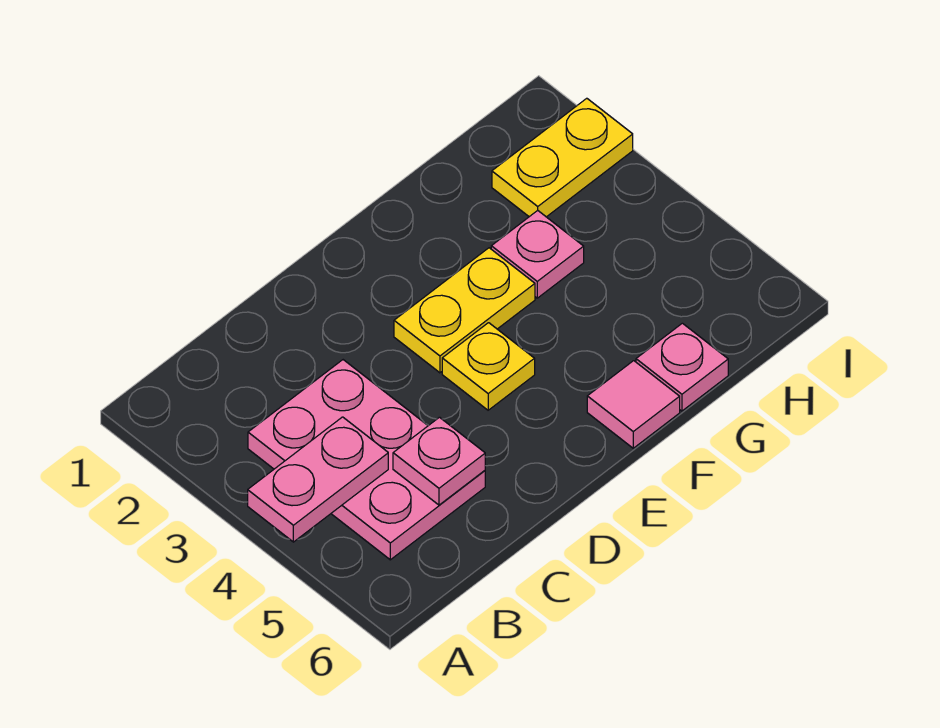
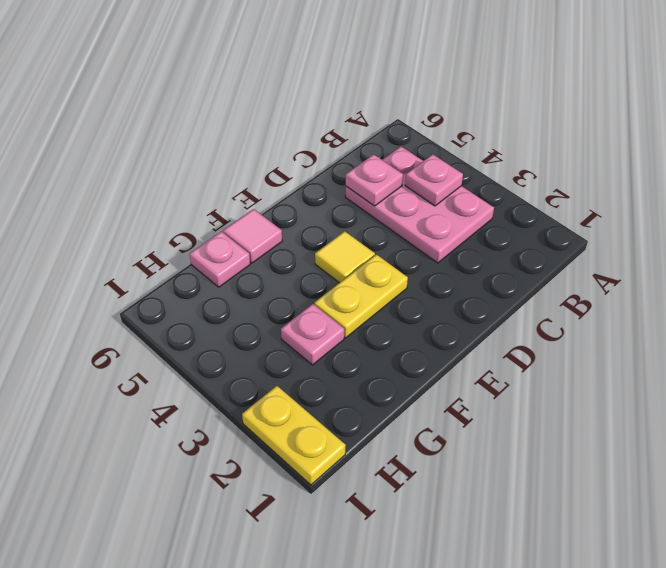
pink 1x2 plate [248,417,388,542] -> pink 1x1 plate [405,154,463,206]
yellow 1x1 plate [442,323,535,410] -> yellow 1x1 tile [315,231,375,283]
yellow 1x2 plate [492,98,633,217] -> yellow 1x2 plate turned to [242,386,346,485]

